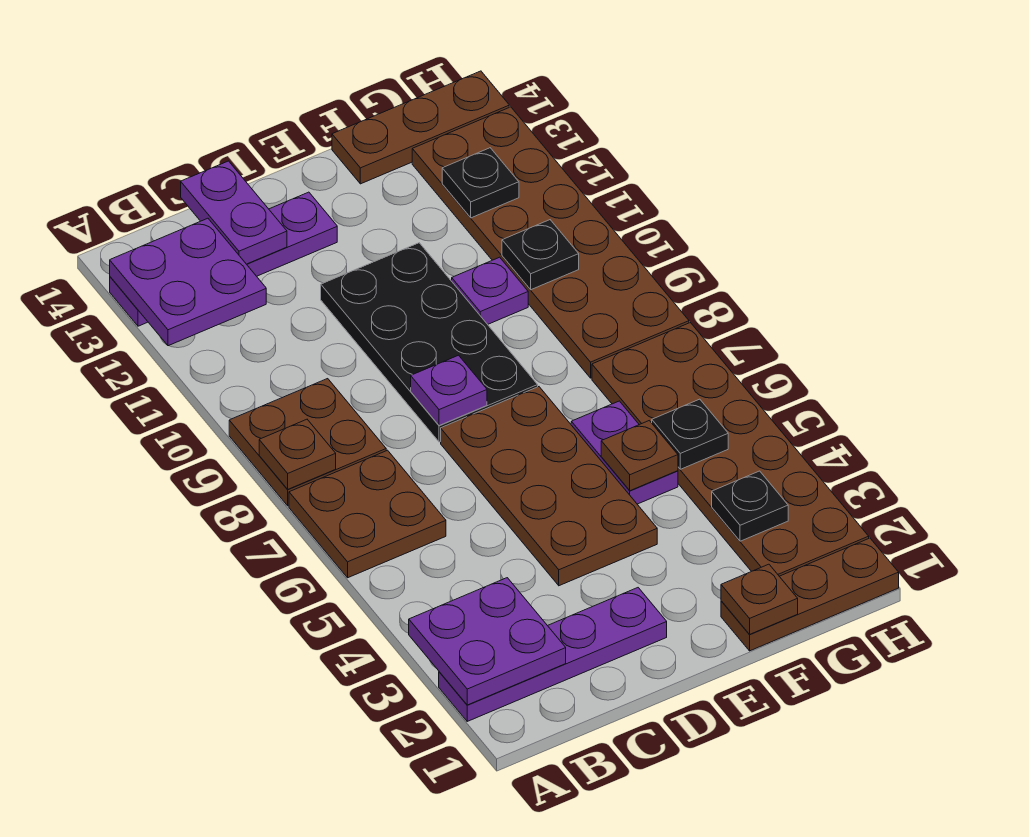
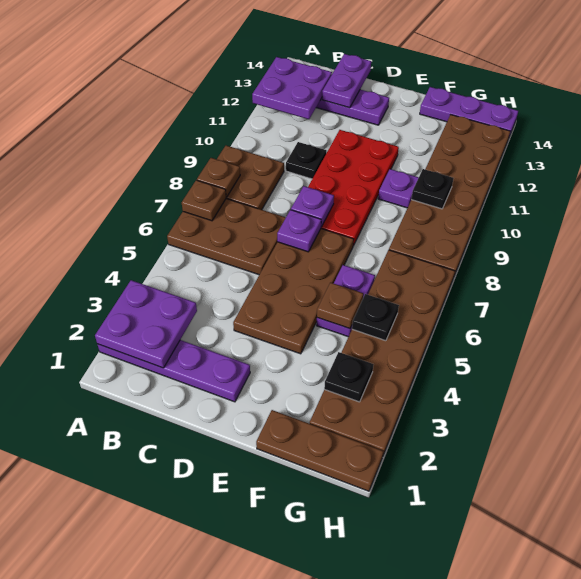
brown 2x2 plate [289,450,446,578] -> brown 2x3 plate [167,199,286,275]
none -> purple 1x1 plate [277,210,321,252]
black 2x4 plate [321,243,538,442] -> red 2x4 plate [308,130,399,246]
brown 1x1 plate [721,564,798,634] -> brown 1x1 plate moved to [182,180,226,221]
brown 1x3 plate [332,71,509,184] -> purple 1x3 plate [420,87,518,136]
black 1x1 plate [442,148,519,218] -> black 1x1 plate moved to [286,142,326,179]

